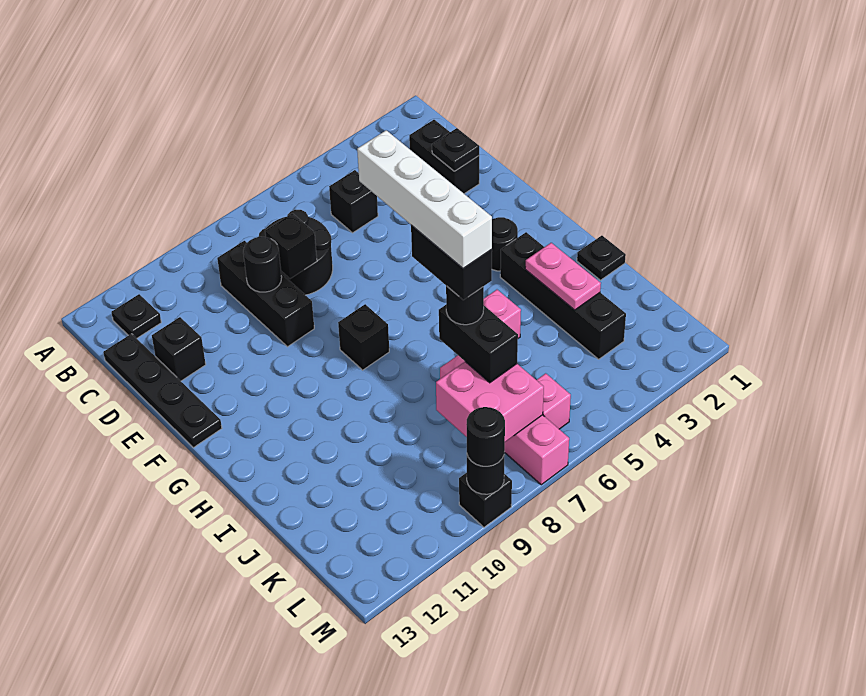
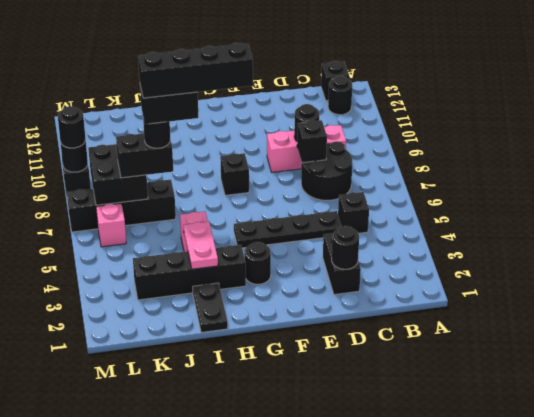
black 1x1 plate [111,294,161,338] -> black 1x1 round brick [328,76,352,115]
black 1x2 brick [409,120,479,194] -> black 1x2 brick turned to [323,233,361,295]
black 1x3 brick [217,241,314,347] -> pink 1x3 brick [267,125,346,172]
black 1x4 plate [103,334,222,448] -> black 1x4 plate moved to [234,211,342,248]
black 1x1 plate [432,128,479,171] -> black 1x1 round brick [332,226,359,269]
black 1x1 brick [152,317,206,381] -> black 1x1 brick moved to [321,61,349,101]
white 1x4 brick [357,130,492,268] -> black 1x4 brick [138,43,253,98]
black 1x1 plate [577,236,626,280] -> black 1x2 plate [193,283,228,333]
pink 1x2 plate [525,243,601,310] -> pink 1x2 plate turned to [184,222,218,269]
pink 1x4 brick [440,356,569,485] -> black 1x4 brick [67,180,176,232]
pink 2x2 brick [436,362,544,442] -> black 2x2 brick [88,144,148,205]

